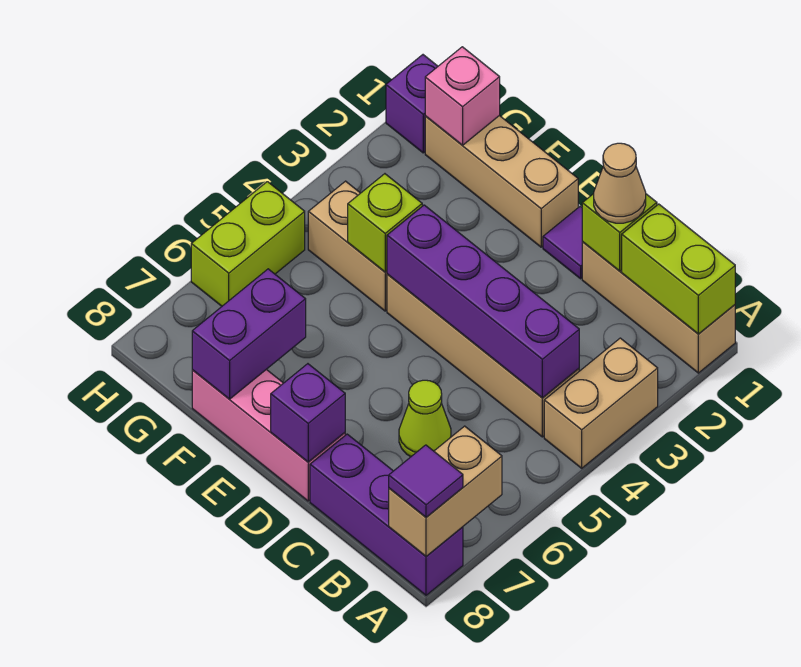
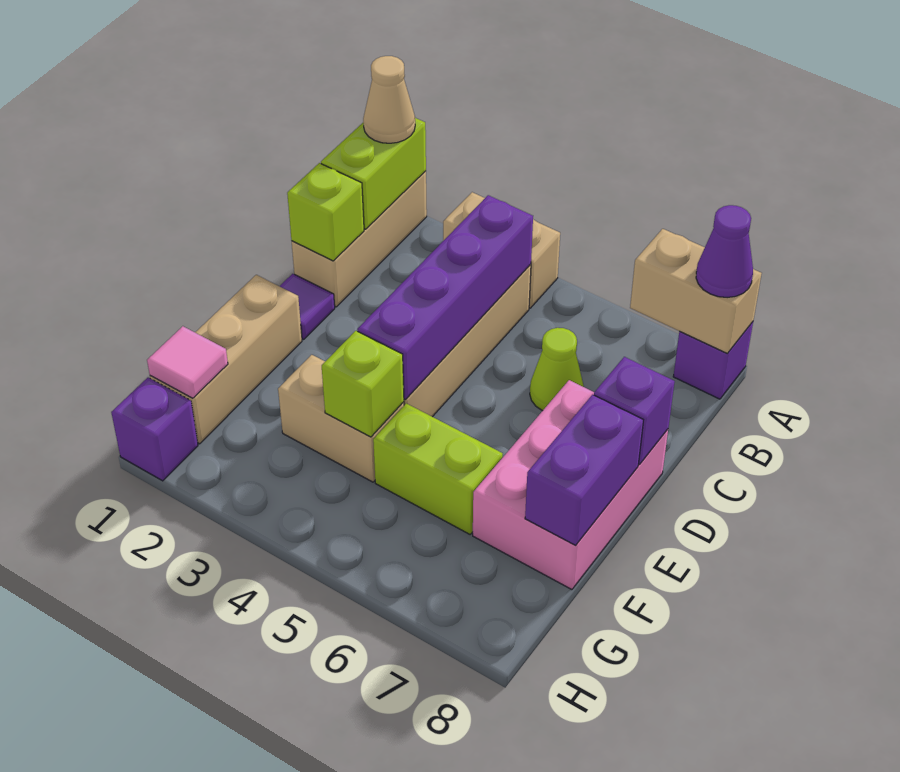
purple 1x3 brick [310,434,463,595] -> purple 1x1 brick [673,322,753,399]
purple 1x1 tile [389,445,463,517] -> purple 1x1 cone [696,205,753,298]
tan 1x1 cone [594,143,646,223] -> tan 1x1 cone moved to [363,56,415,143]
pink 1x3 brick [192,369,345,501] -> pink 2x3 brick [473,380,668,590]
tan 1x2 brick [308,181,387,311] -> tan 1x2 brick turned to [278,355,404,482]
purple 1x2 brick [192,269,306,399] -> purple 1x2 brick turned to [525,395,643,546]
pink 1x1 brick [425,47,500,145] -> pink 1x1 tile [147,326,228,398]
lime 1x2 brick [191,182,305,306] -> lime 1x2 brick moved to [373,403,503,534]

